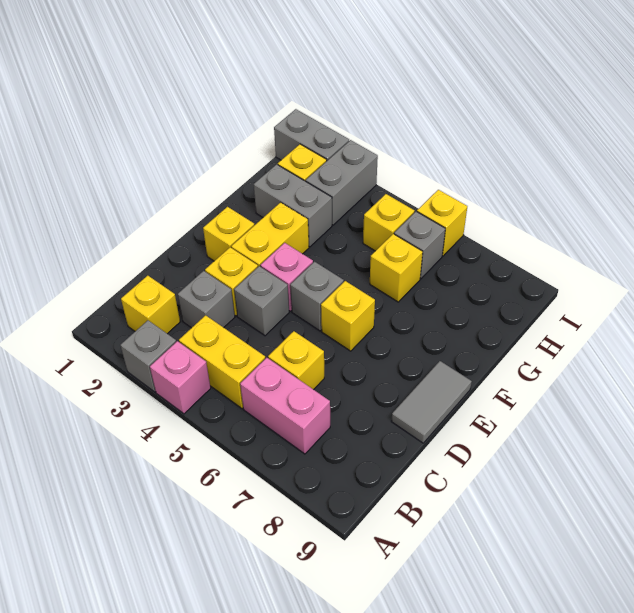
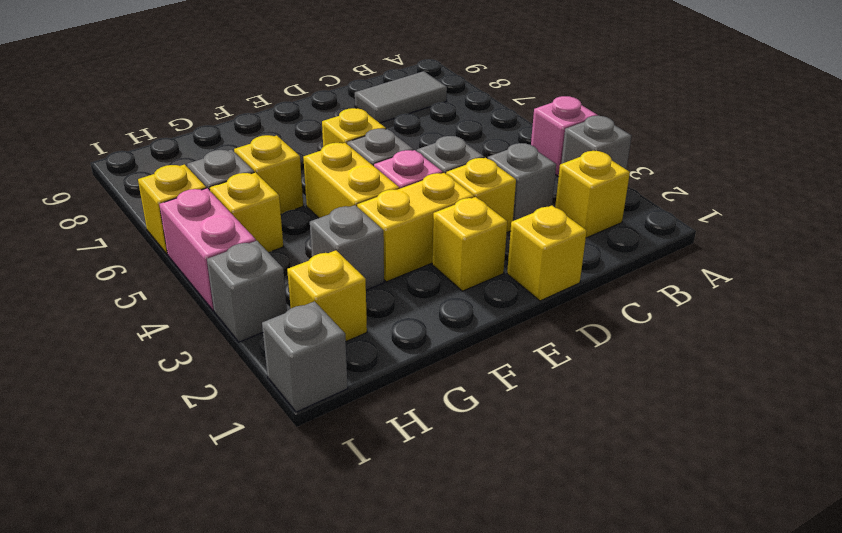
yellow 1x2 brick [179,315,265,409] -> yellow 1x2 brick moved to [303,143,399,218]
pink 1x2 brick [240,358,330,454] -> pink 1x2 brick moved to [159,188,256,311]
yellow 1x1 brick [268,331,324,390] -> yellow 1x1 brick moved to [507,206,587,301]
grey 1x2 tile [391,361,472,443] -> grey 1x2 tile moved to [355,71,447,123]
grey 1x2 brick [254,164,332,247] -> grey 1x1 brick [310,205,384,290]
grey 1x2 brick [306,140,378,225] -> grey 1x1 brick [207,241,287,342]
grey 1x2 brick [274,109,349,161] -> grey 1x1 brick [262,301,348,412]

